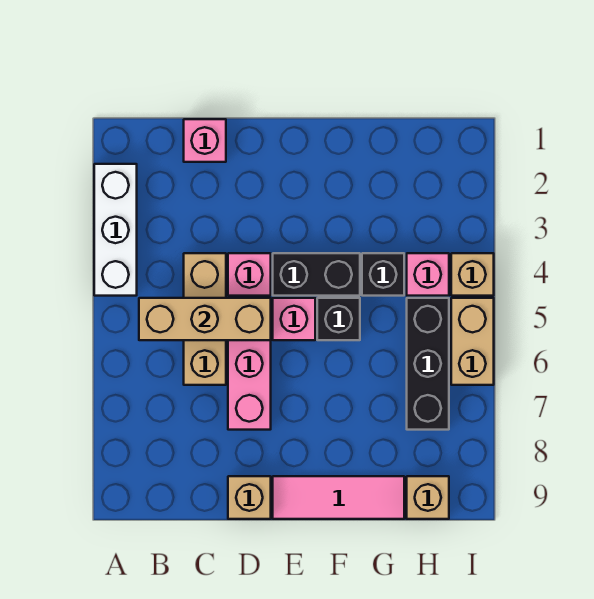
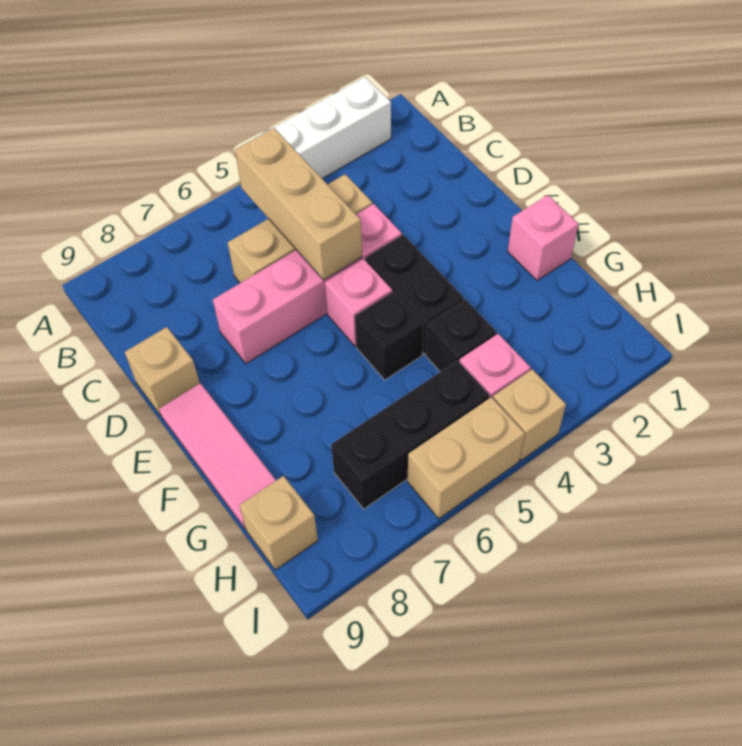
pink 1x1 brick [184,119,226,162] -> pink 1x1 brick moved to [508,195,579,281]

